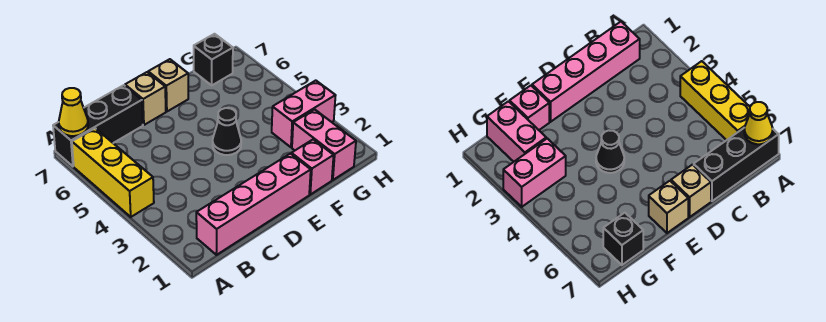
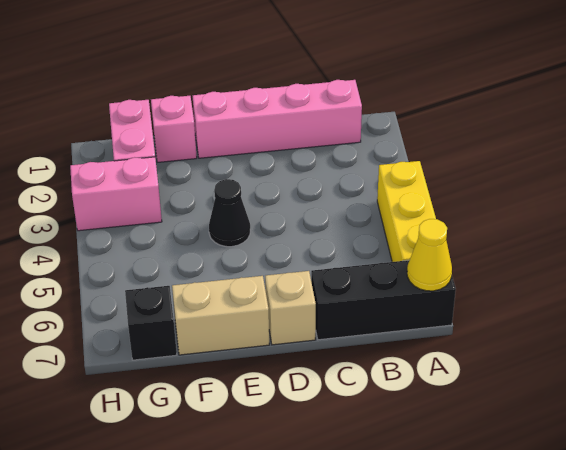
tan 1x1 brick [148,59,188,111] -> tan 1x2 brick [172,276,269,355]

